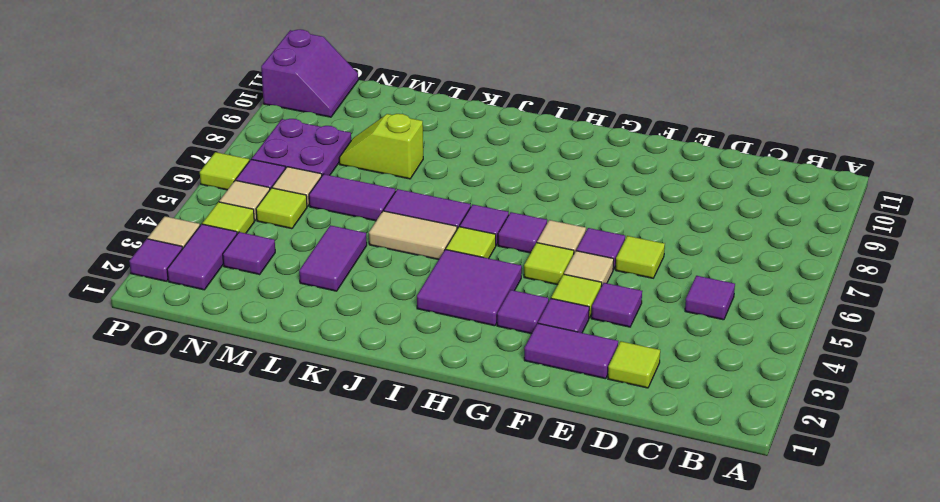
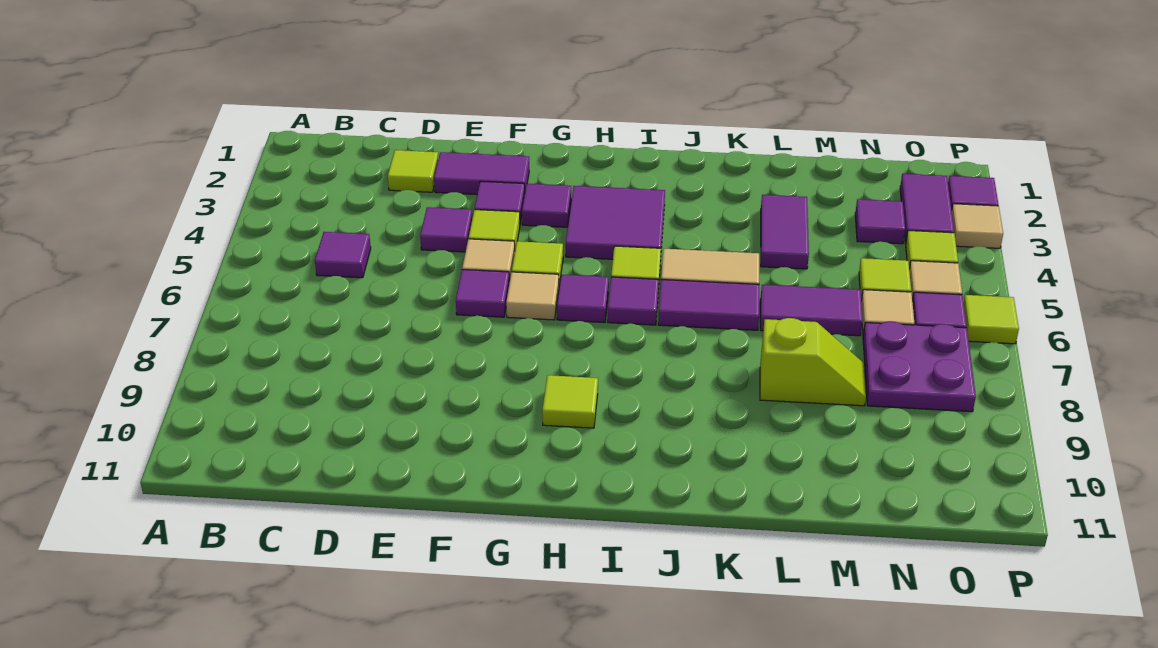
lime 1x1 tile [616,236,665,278] -> lime 1x1 tile moved to [542,375,598,428]
purple 2x2 slope [261,30,358,117] -> none

